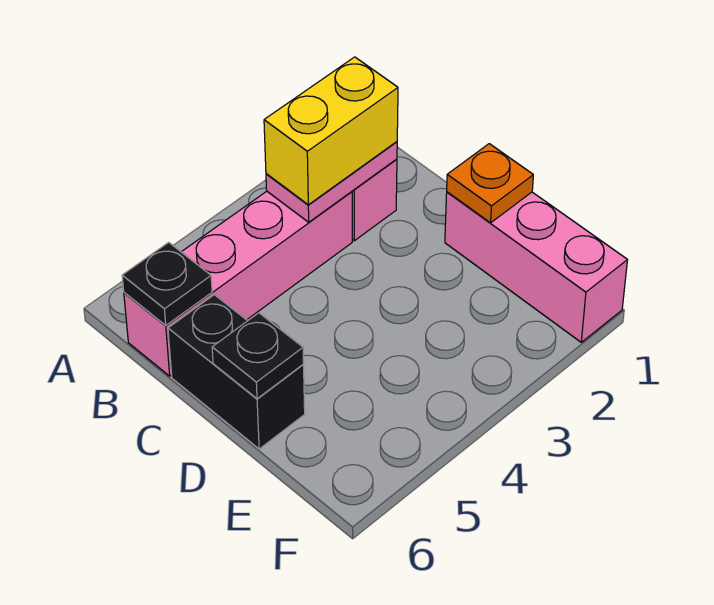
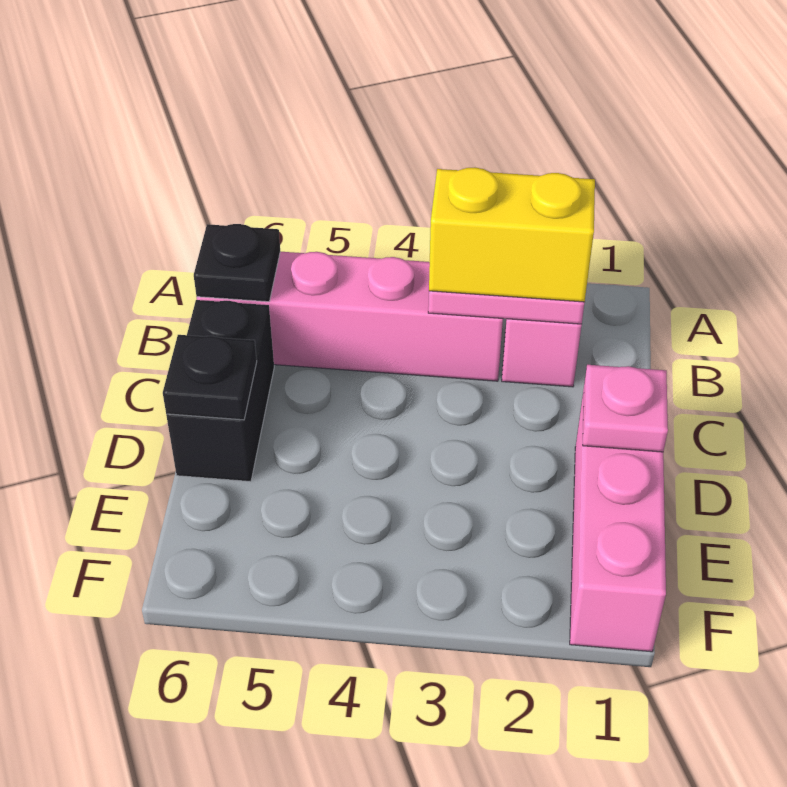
orange 1x1 plate [447,144,533,223] -> pink 1x1 plate [583,365,668,452]

